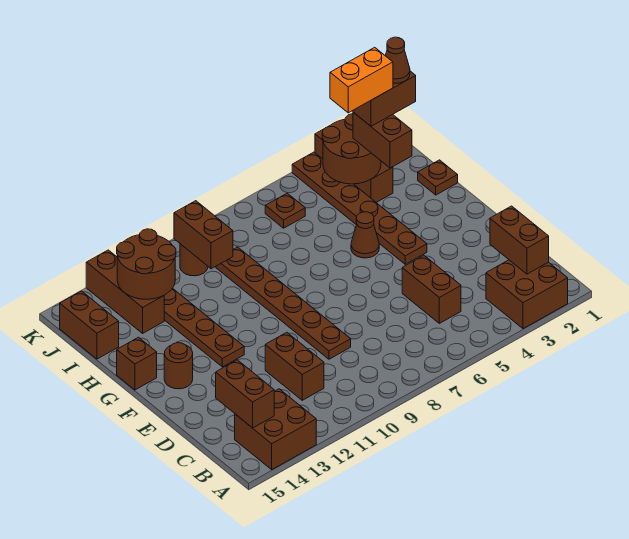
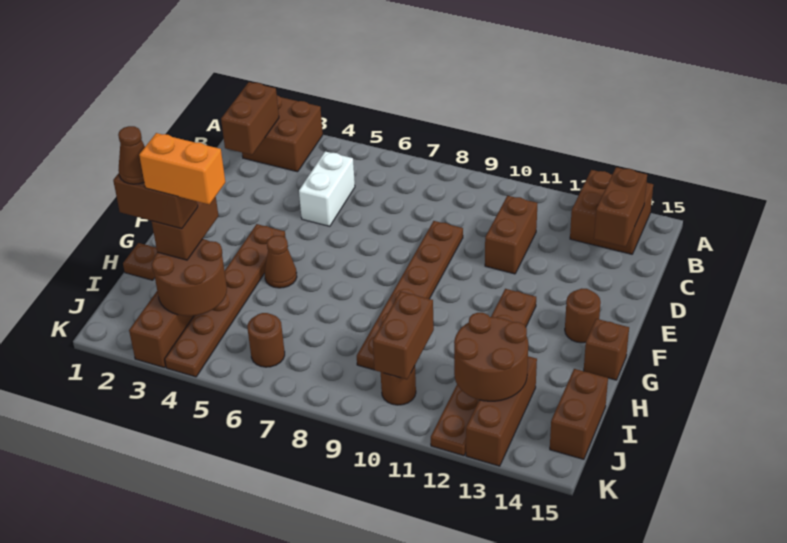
brown 1x2 brick [402,256,461,323] -> white 1x2 brick [299,151,355,226]
brown 1x1 plate [265,193,305,228] -> brown 1x1 round brick [247,313,285,367]

